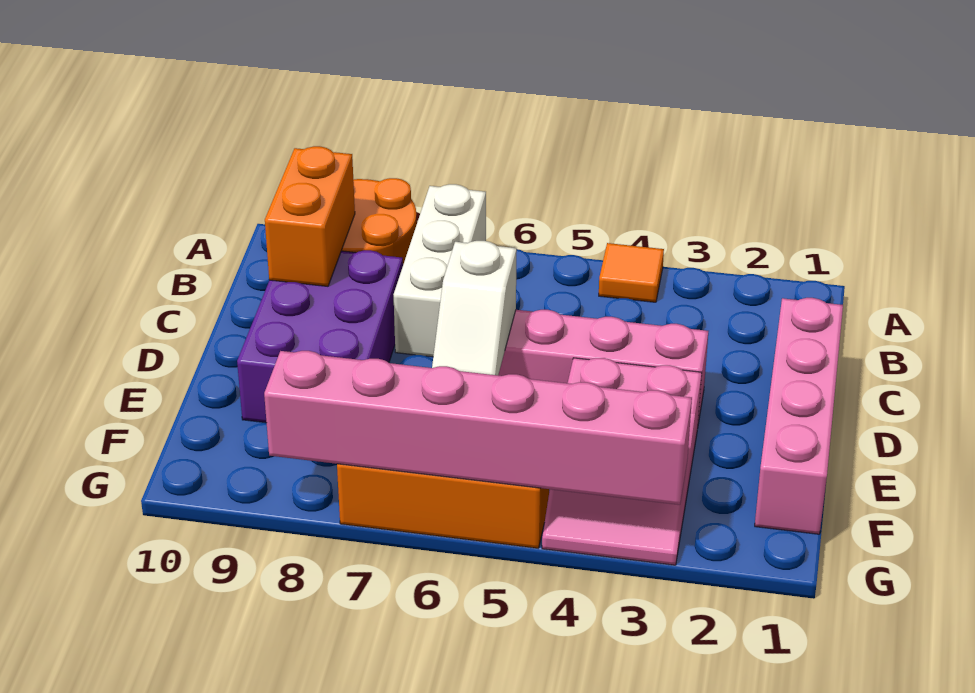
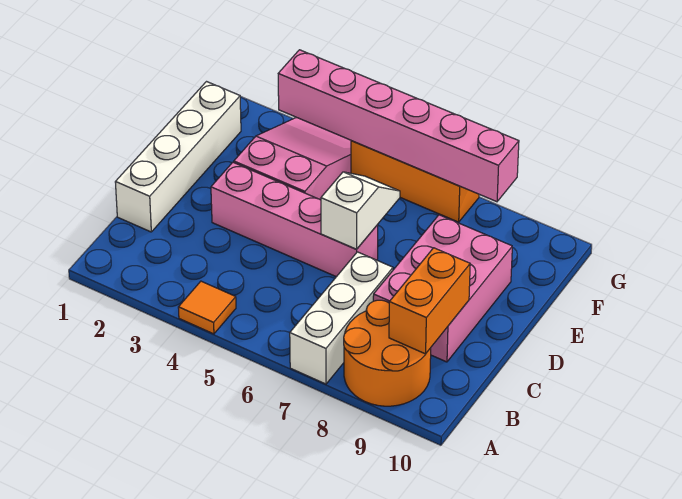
pink 1x4 brick [755,298,843,534] -> white 1x4 brick [115,82,241,232]
purple 2x3 brick [237,250,403,423] -> pink 2x3 brick [373,215,512,362]

